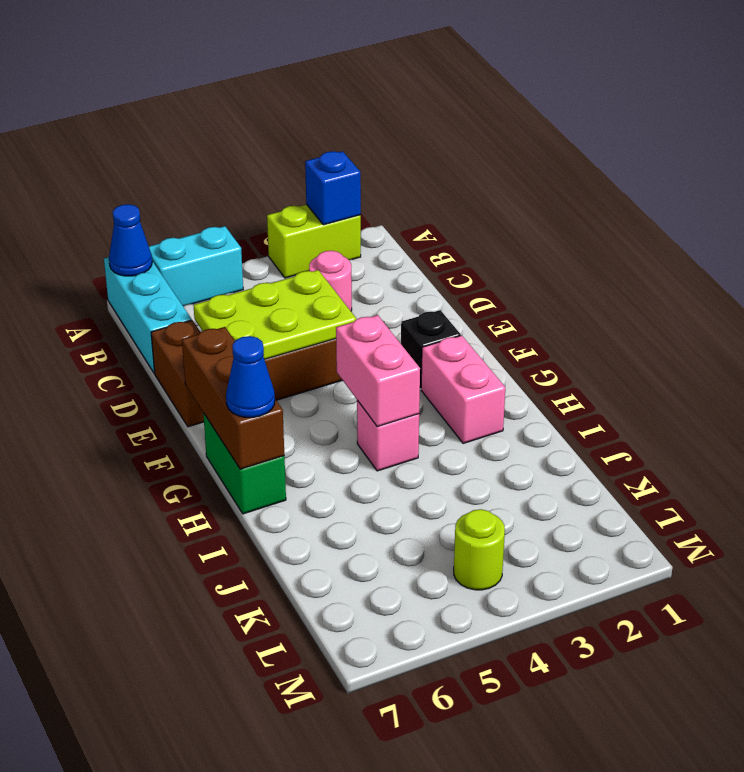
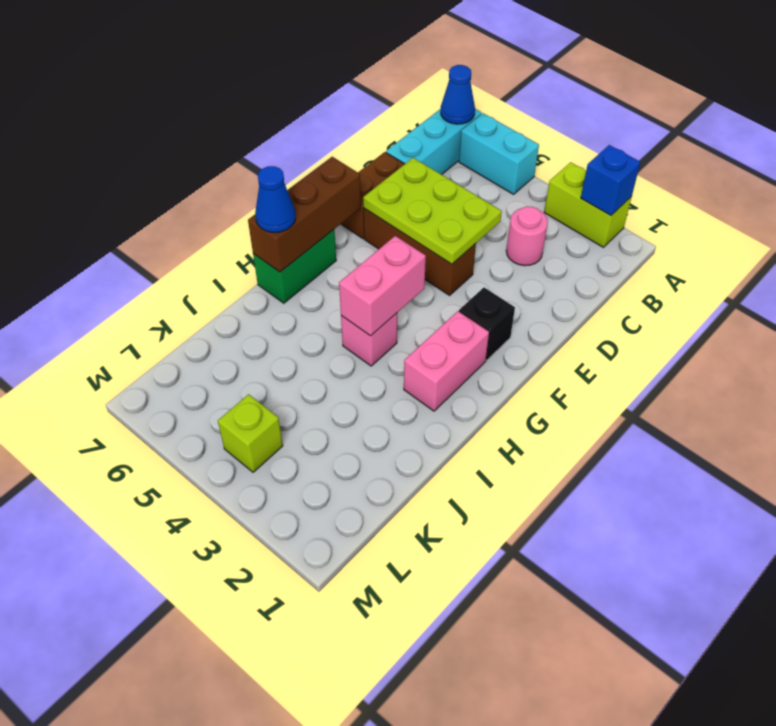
lime 1x1 round brick [454,509,505,590] -> lime 1x1 brick [218,394,283,472]

